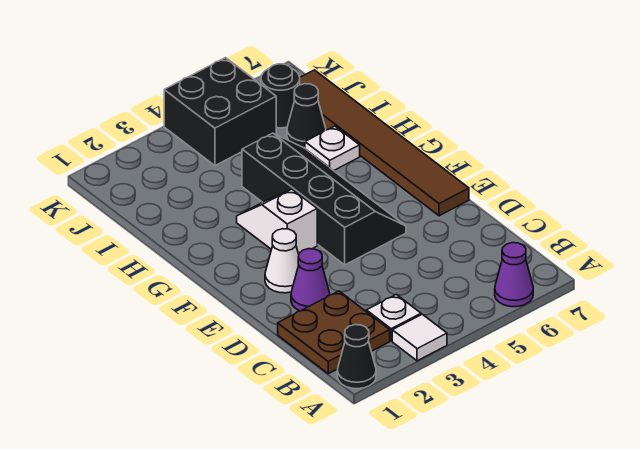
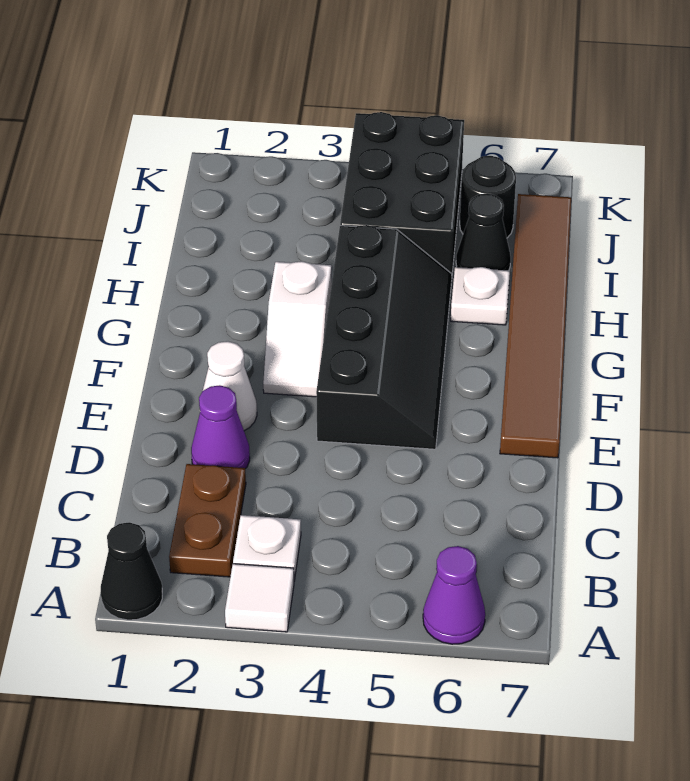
brown 2x2 plate [278,291,390,374] -> brown 1x2 plate [169,464,246,577]
white 1x2 slope [237,189,317,254] -> white 1x2 slope turned to [263,261,332,397]
black 2x2 brick [164,58,276,166] -> black 2x3 brick [340,112,464,274]

